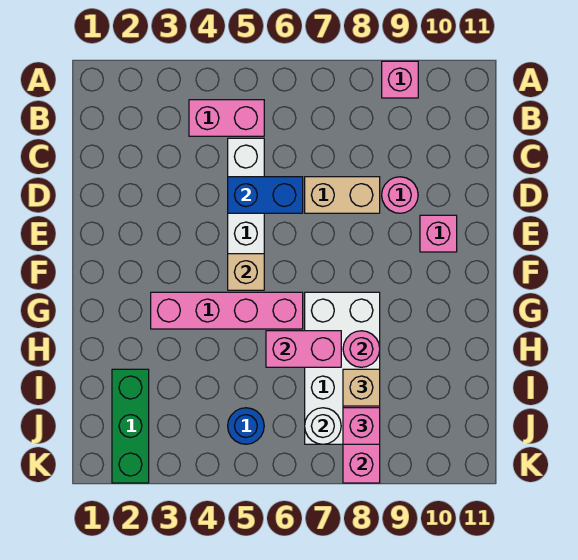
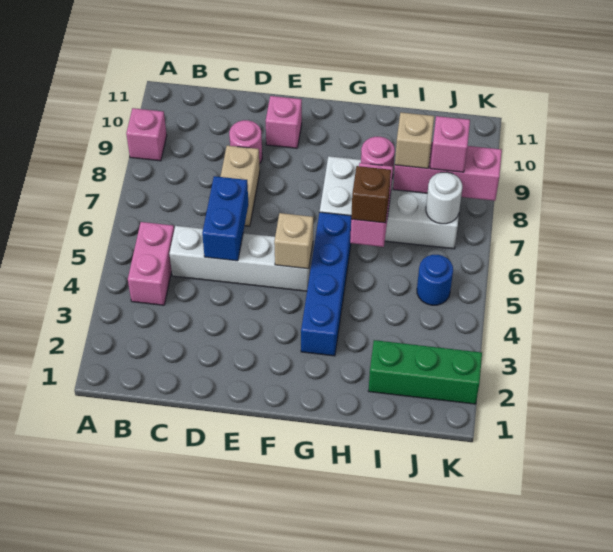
pink 1x4 brick [151,292,303,329] -> blue 1x4 brick [301,212,351,356]
none -> brown 1x1 brick [351,166,391,223]

